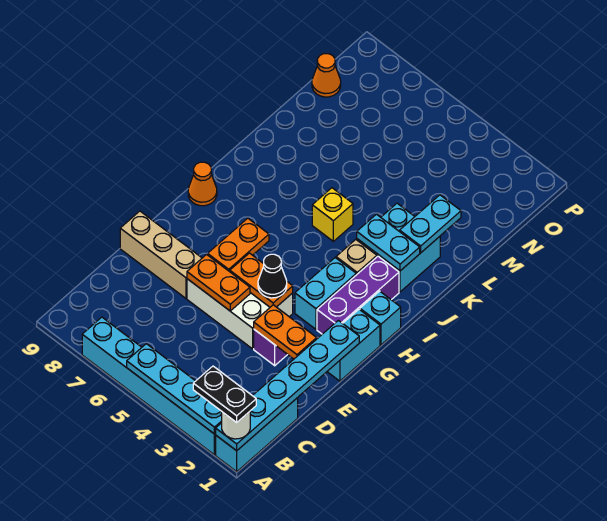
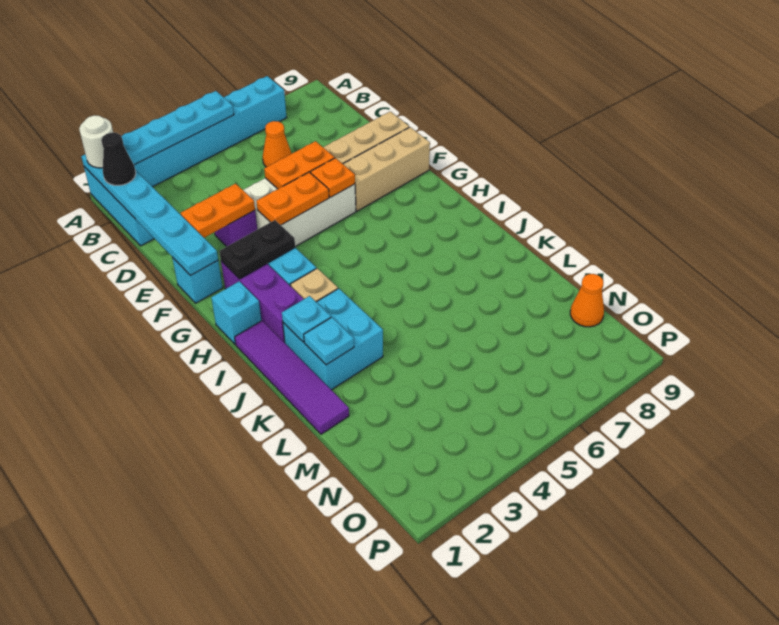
black 1x2 plate [193,366,256,422] -> black 1x2 plate moved to [219,220,295,279]
cyan 1x2 brick [327,310,380,381] -> cyan 1x1 brick [172,257,223,303]
black 1x1 cone [258,254,287,298] -> black 1x1 cone moved to [101,133,136,185]
orange 1x2 plate [208,218,269,272] -> orange 1x1 plate [311,158,355,197]
none -> tan 1x3 brick [343,127,430,211]
orange 1x1 cone [188,162,217,206] -> orange 1x1 cone moved to [263,121,292,167]
none -> purple 1x4 tile [235,321,349,434]
cyan 1x2 plate [357,214,420,271] -> cyan 1x1 plate [282,296,331,342]
yellow 1x1 brick [312,188,353,241] -> none
cyan 1x2 plate [400,195,461,253] -> cyan 1x1 plate [304,317,354,365]

